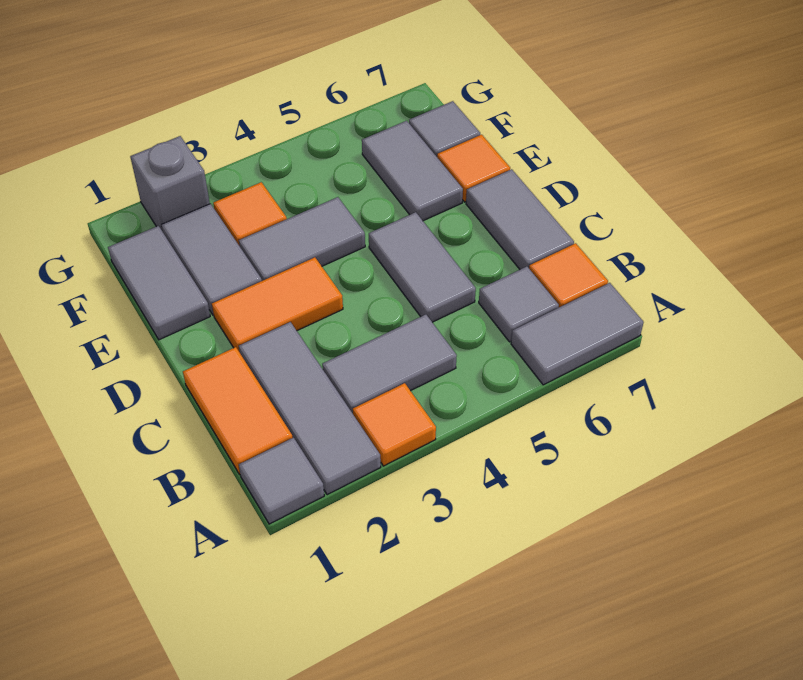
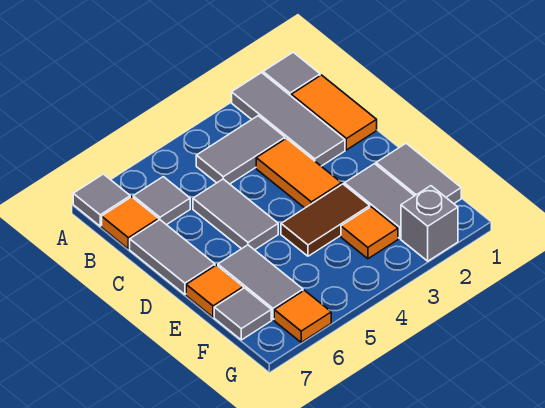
orange 1x1 tile [353,383,436,466] -> orange 1x1 tile moved to [274,290,331,342]
grey 1x2 tile [511,283,644,385] -> grey 1x1 tile [73,174,130,226]
orange 1x2 tile [212,257,343,352] -> orange 1x2 tile turned to [256,138,342,208]
grey 1x2 tile [239,197,365,281] -> brown 1x2 tile [281,184,370,256]

